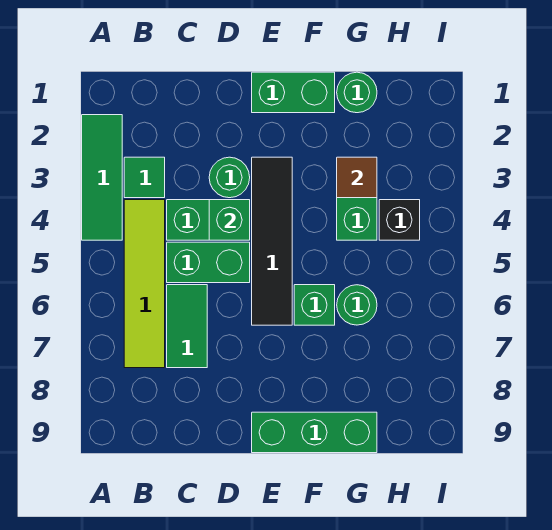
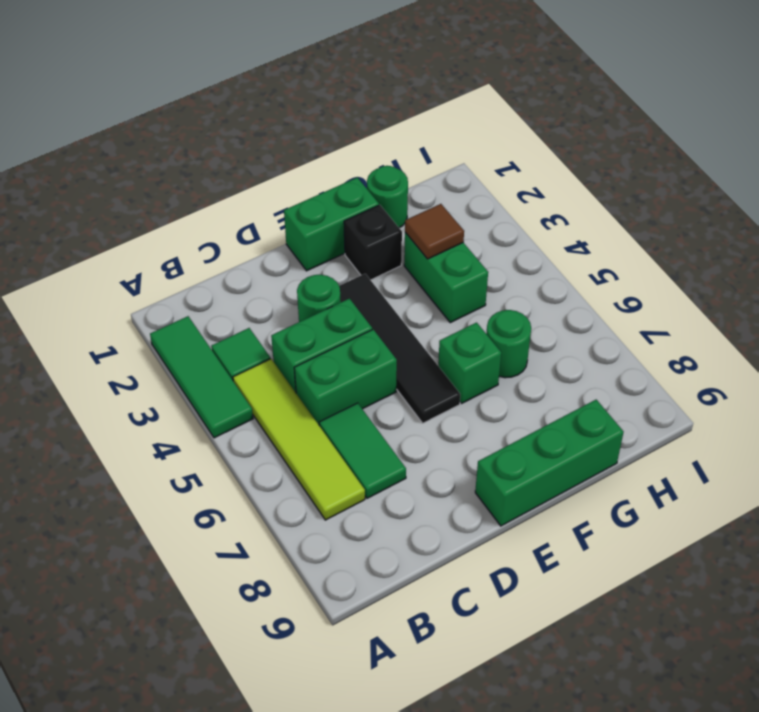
green 1x1 brick [209,200,250,240] -> none
black 1x1 brick [379,200,420,240] -> black 1x1 brick moved to [344,205,402,280]

